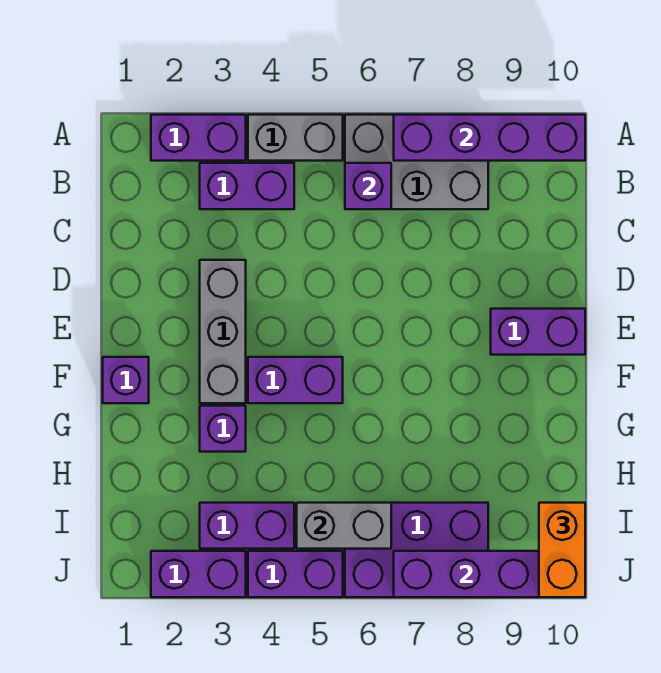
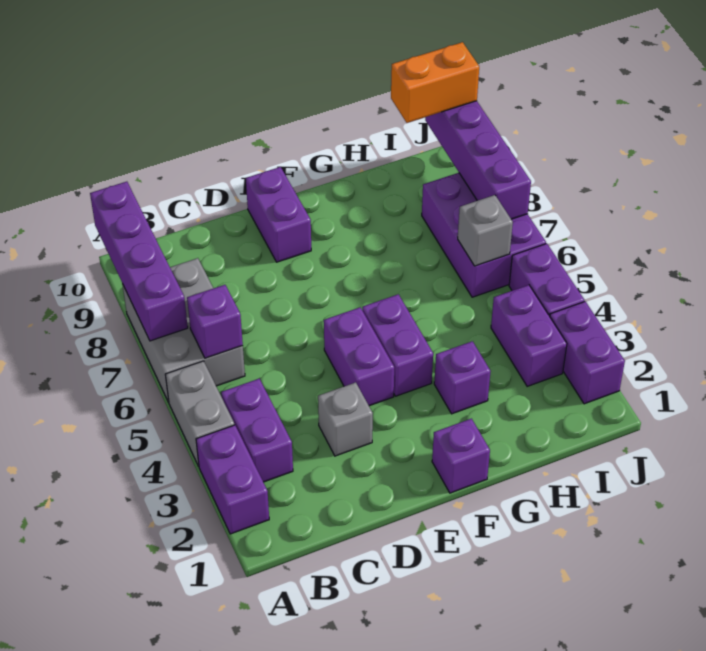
grey 1x3 brick [200,260,246,403] -> grey 1x1 brick [318,382,373,456]
none -> purple 1x2 brick [324,307,394,406]
grey 1x2 brick [297,503,391,549] -> grey 1x1 brick [458,195,513,266]

